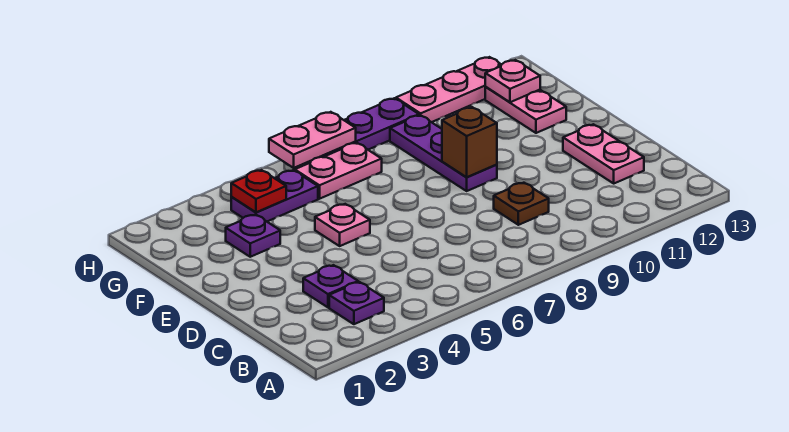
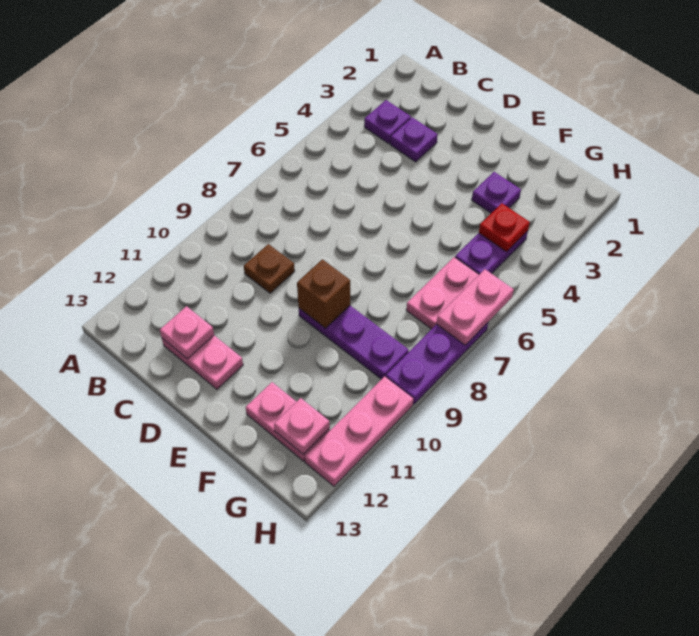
pink 1x1 plate [315,204,370,246] -> pink 1x1 plate moved to [160,306,214,359]

